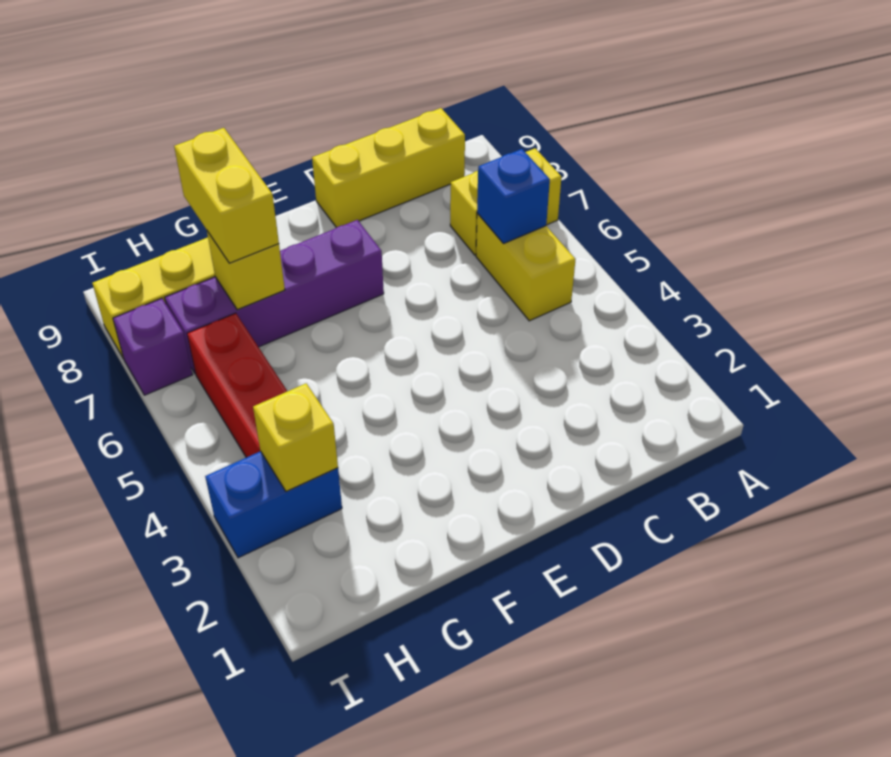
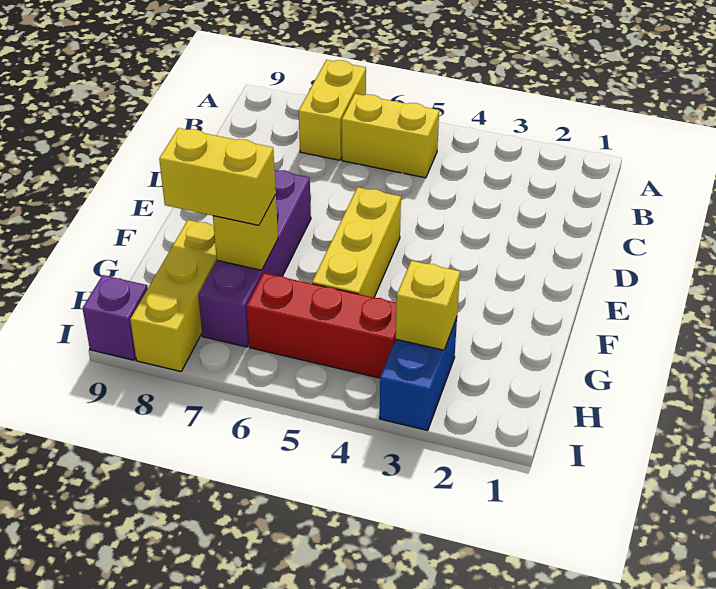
blue 1x1 brick [477,149,550,244] -> none
yellow 1x3 brick [312,108,465,227] -> yellow 1x3 brick moved to [312,187,401,297]
purple 1x1 brick [113,298,193,395] -> purple 1x1 brick moved to [83,275,148,360]

